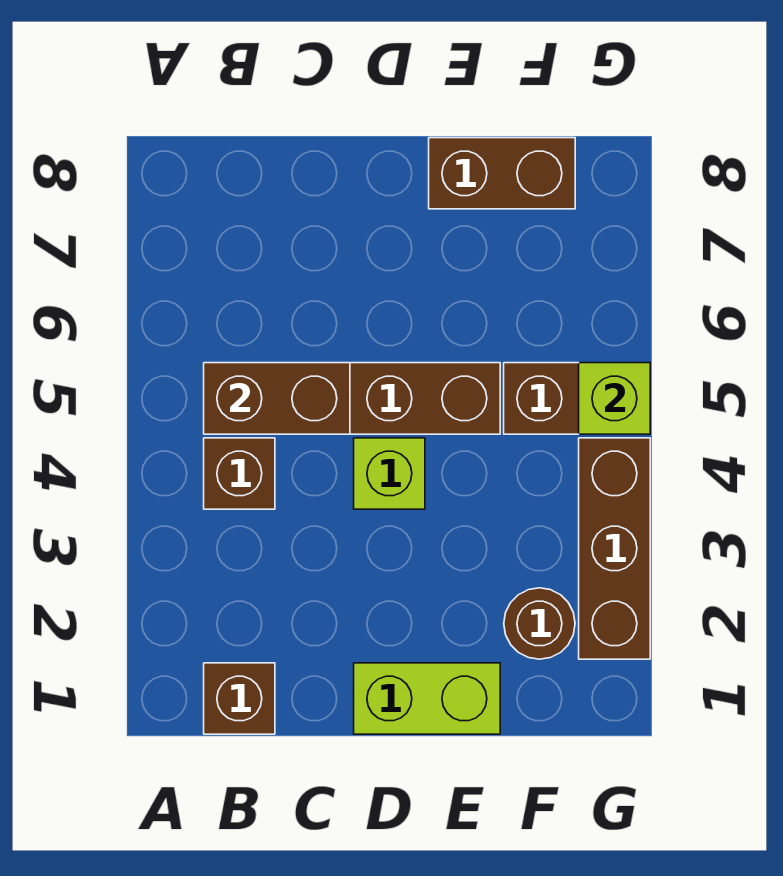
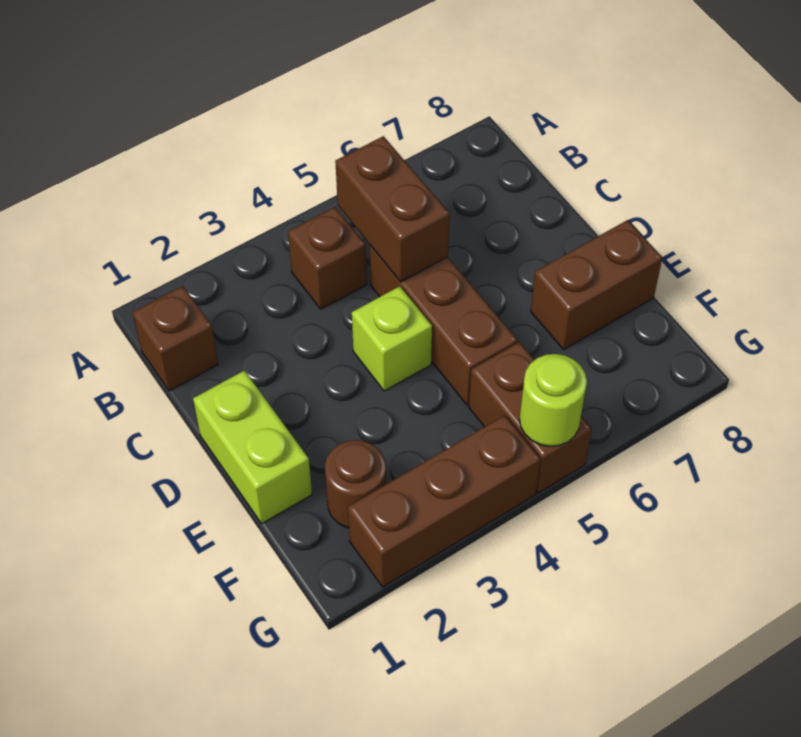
brown 1x2 brick [429,138,575,209] -> brown 1x2 brick turned to [531,220,662,350]
lime 1x1 brick [579,363,650,434] -> lime 1x1 round brick [520,354,587,446]

